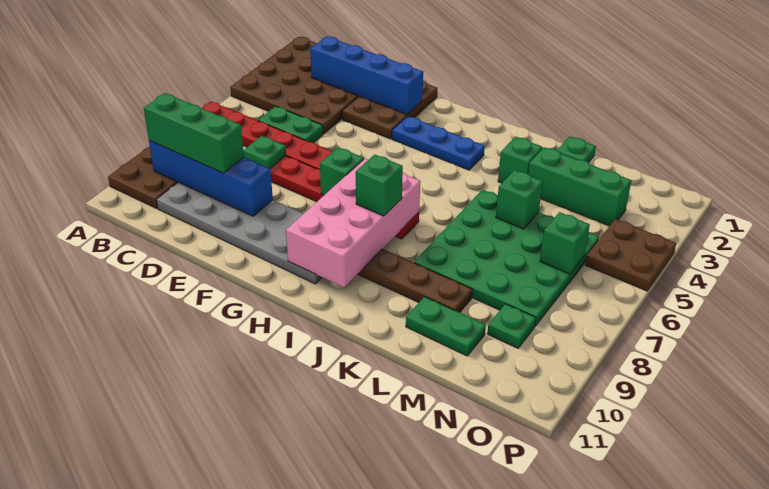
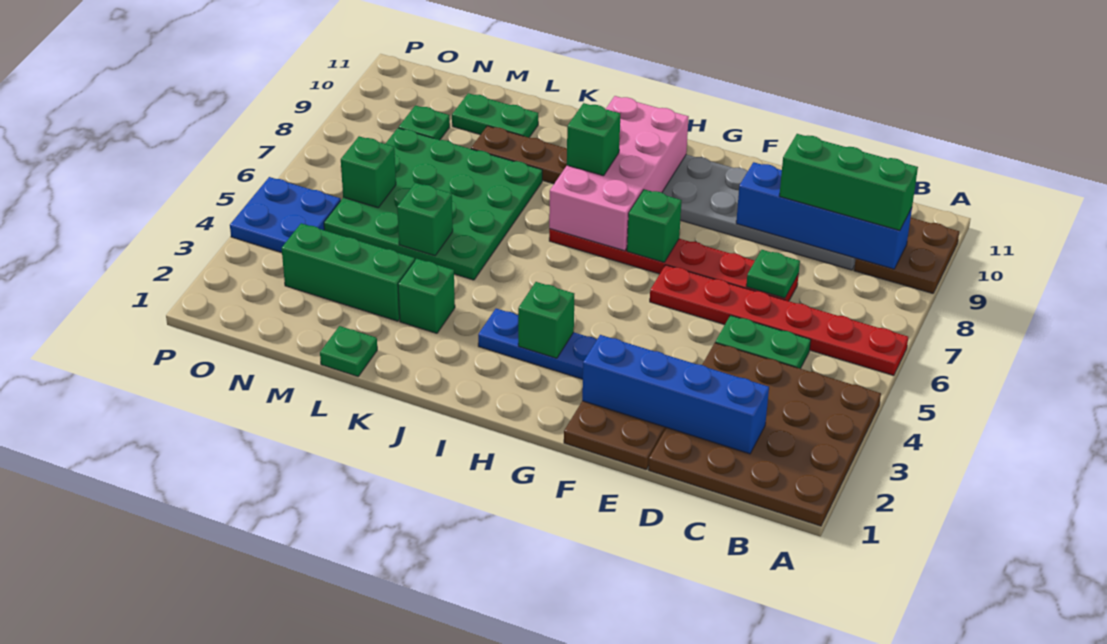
none -> green 1x1 brick [518,282,574,358]
brown 2x2 plate [585,219,676,291] -> blue 2x2 plate [230,177,341,253]

